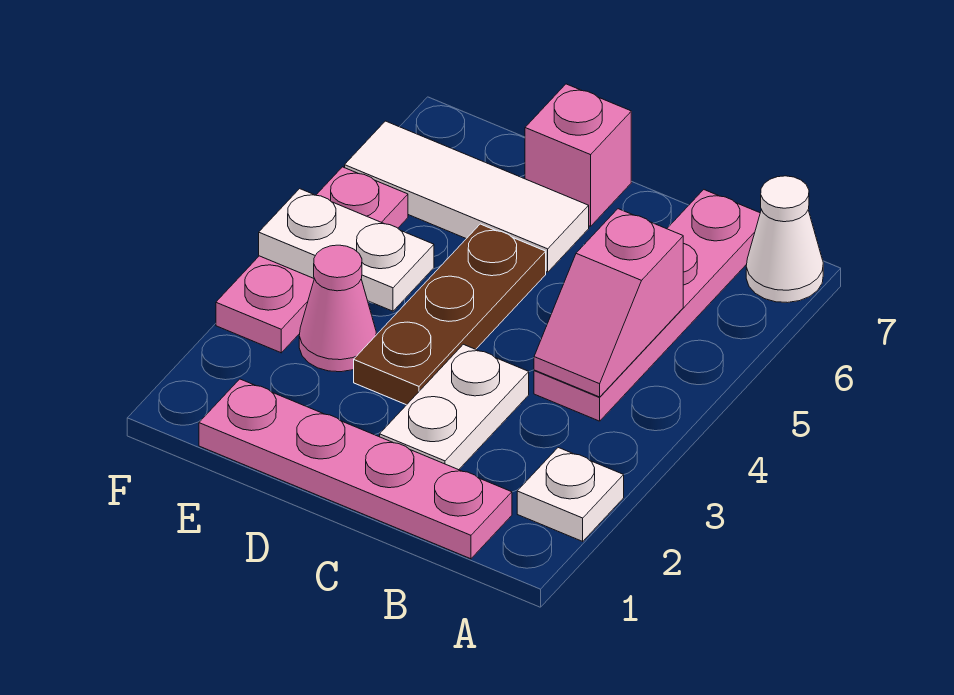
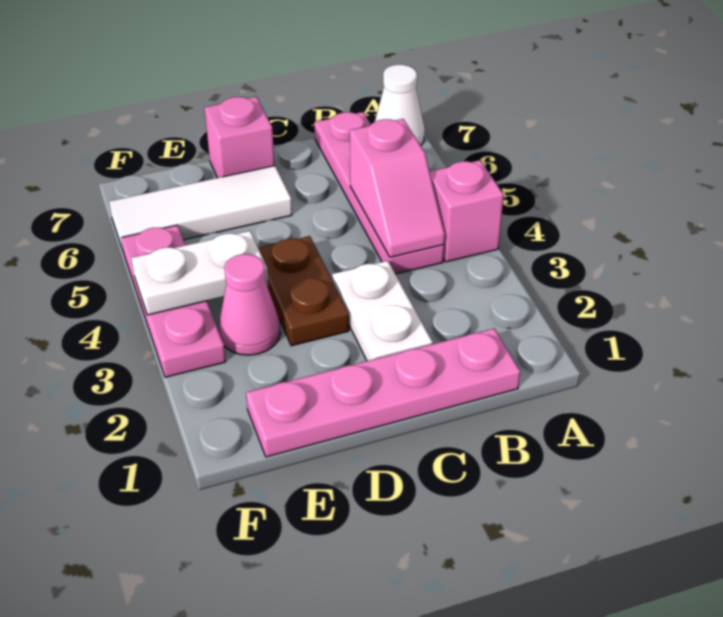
white 1x1 plate [517,448,624,541] -> none
none -> pink 1x1 brick [430,160,504,262]
brown 1x3 plate [354,224,546,405] -> brown 1x2 plate [258,236,349,346]

